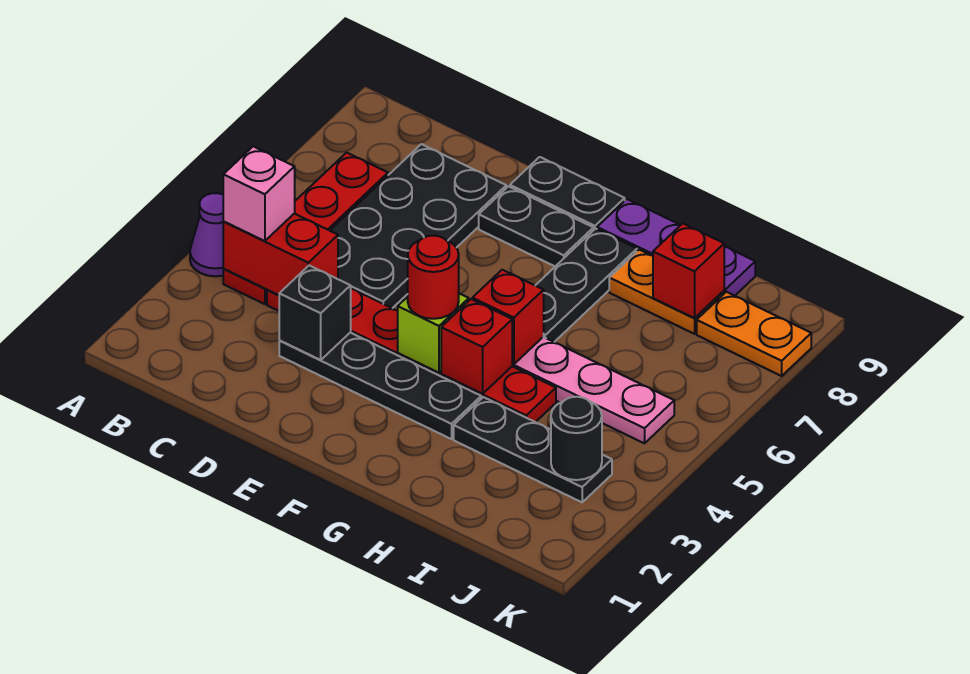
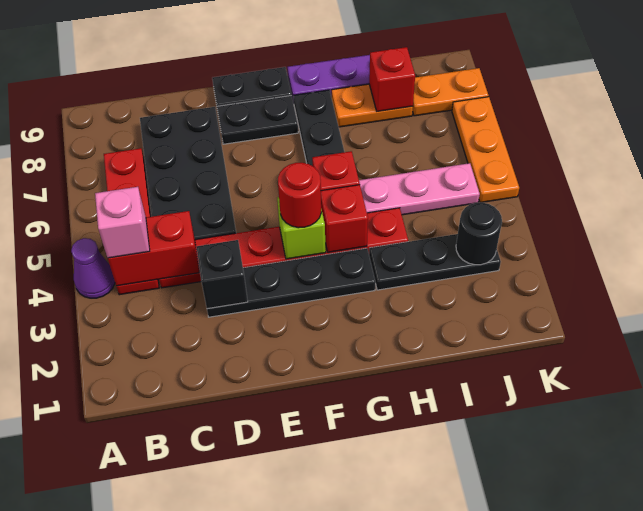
none -> orange 1x3 plate [452,97,519,203]

